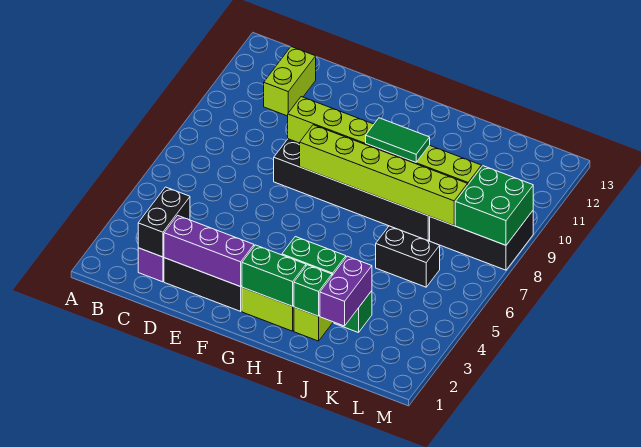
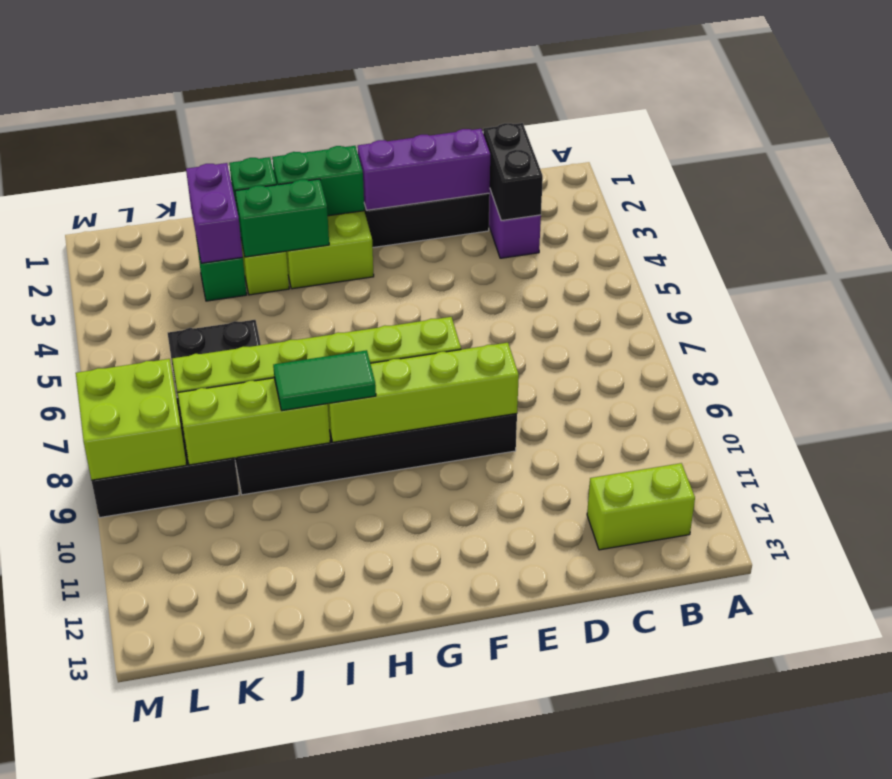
lime 1x2 brick [264,47,316,116] -> lime 1x2 brick turned to [587,463,695,550]
green 2x2 brick [455,166,533,245] -> lime 2x2 brick [76,359,186,480]

